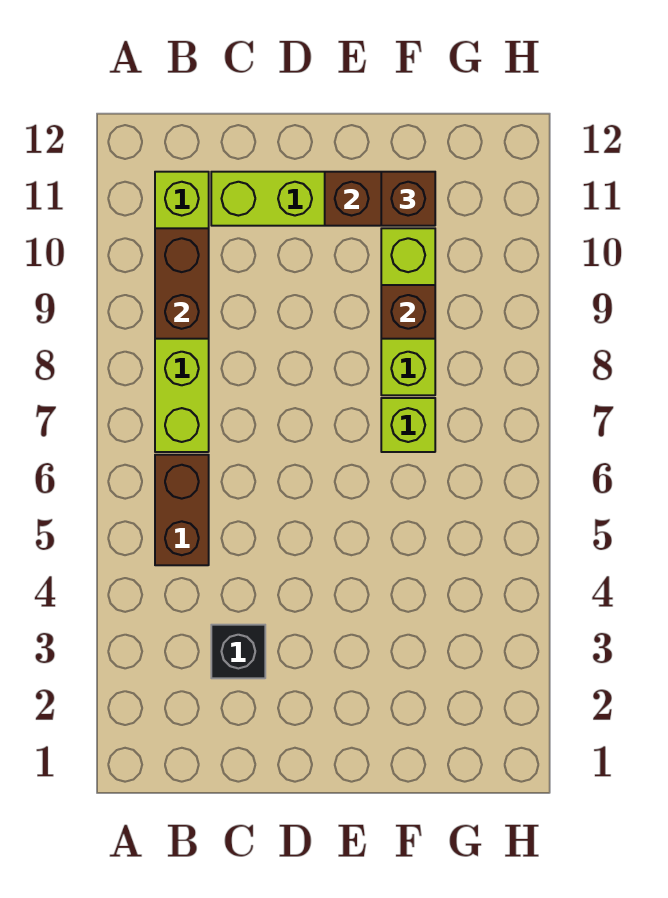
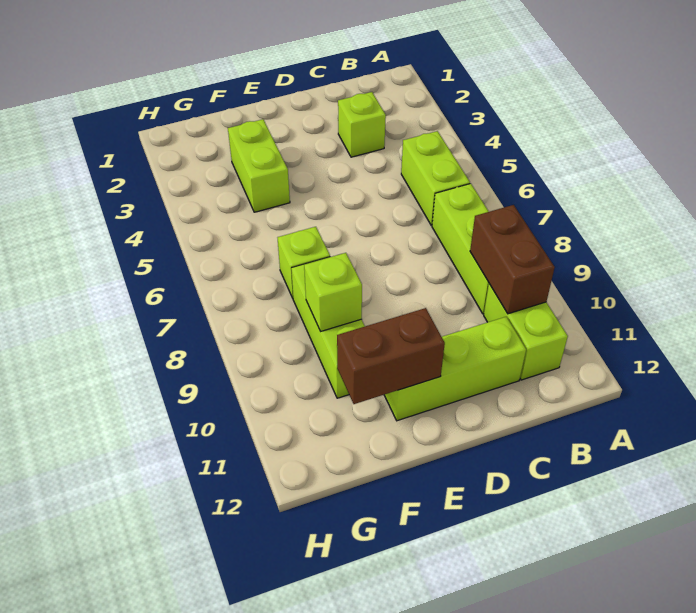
brown 1x2 brick [155,455,209,565] -> lime 1x2 brick [401,131,470,225]
black 1x1 brick [211,625,265,678] -> lime 1x1 brick [338,92,386,157]
none -> lime 1x2 brick [228,119,290,212]
brown 1x1 brick [381,285,435,339] -> lime 1x1 brick [304,253,362,331]
brown 1x1 brick [381,172,435,226] -> none

